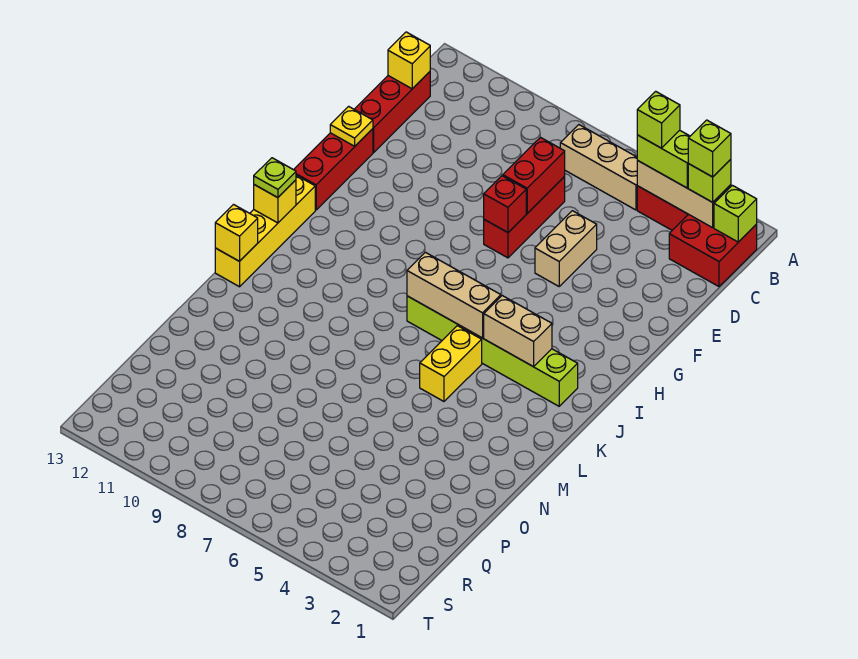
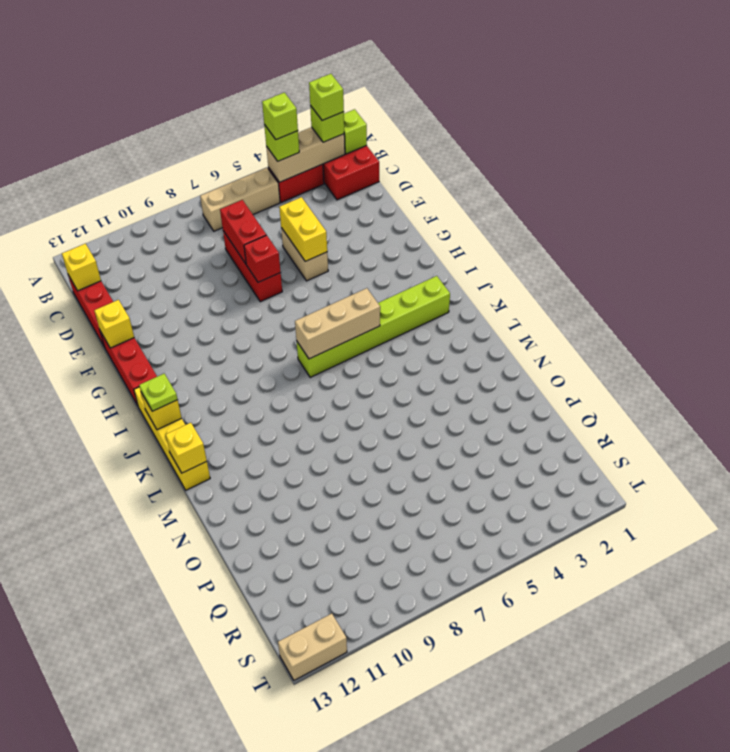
lime 1x2 brick [637,130,690,188] -> lime 1x1 brick [264,125,299,161]
yellow 1x1 plate [330,106,373,146] -> yellow 1x1 brick [94,300,134,348]
tan 1x2 brick [484,296,552,367] -> tan 1x2 brick moved to [278,614,347,680]
yellow 1x2 brick [420,326,482,401] -> yellow 1x2 brick moved to [279,197,327,261]

